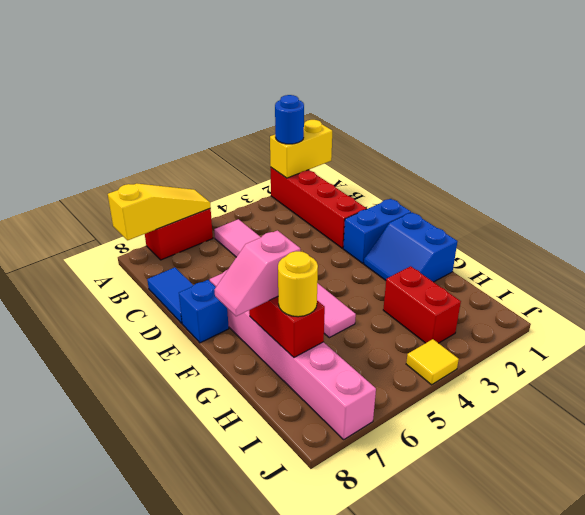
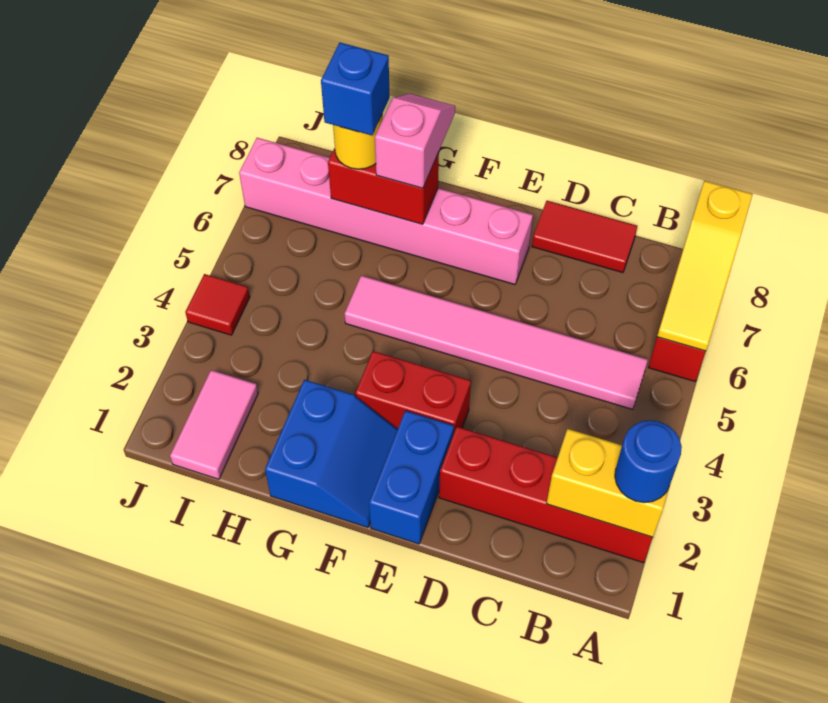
yellow 1x2 brick [270,120,332,178] -> yellow 1x2 brick turned to [547,429,669,537]
blue 1x2 tile [147,267,193,323] -> red 1x2 tile [532,201,637,273]
blue 1x1 brick [179,280,229,343] -> blue 1x1 brick moved to [321,43,390,135]
blue 2x2 slope [364,212,457,282] -> blue 2x2 slope turned to [265,380,398,527]
red 1x2 brick [383,266,461,343] -> red 1x2 brick moved to [355,351,471,432]
none -> pink 1x2 tile [170,370,258,479]
yellow 1x1 tile [406,339,459,385] -> red 1x1 tile [185,274,250,335]

